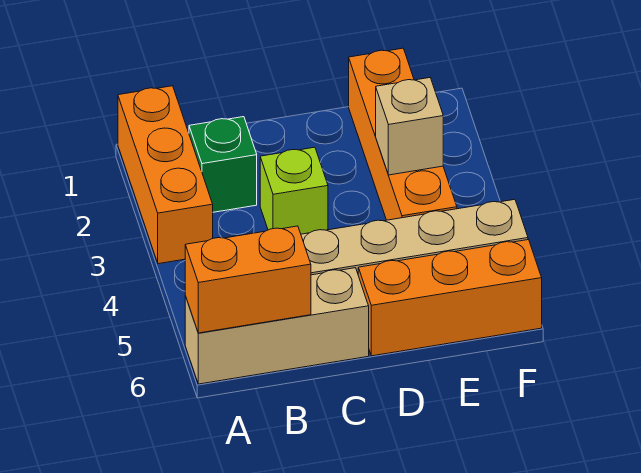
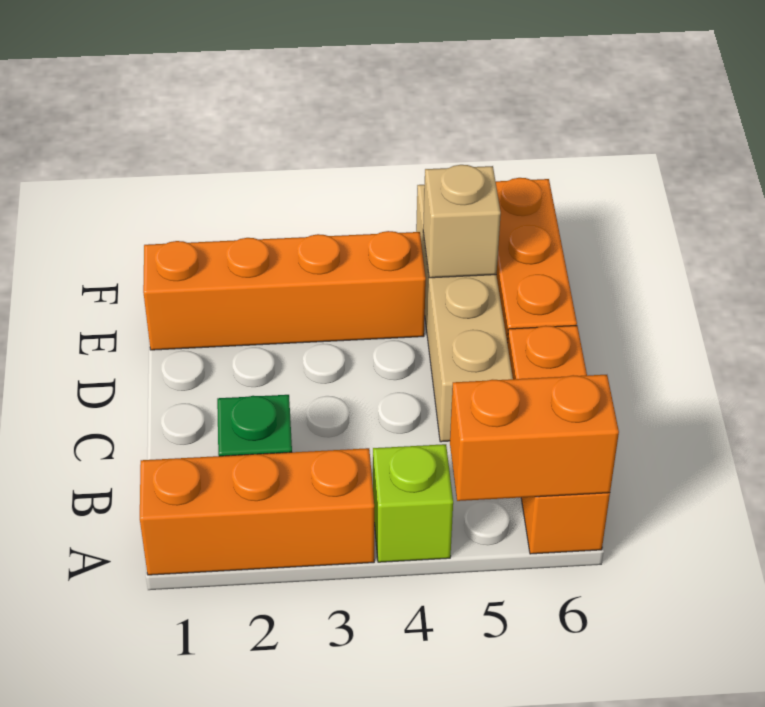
tan 1x3 brick [185,268,369,384] -> orange 1x3 brick [507,326,610,554]
orange 1x2 brick [185,226,311,333] -> orange 1x2 brick turned to [450,375,619,501]
lime 1x1 brick [260,147,328,234] -> lime 1x1 brick moved to [373,444,453,562]
tan 1x1 brick [376,78,443,175] -> tan 1x1 brick moved to [423,165,501,278]

